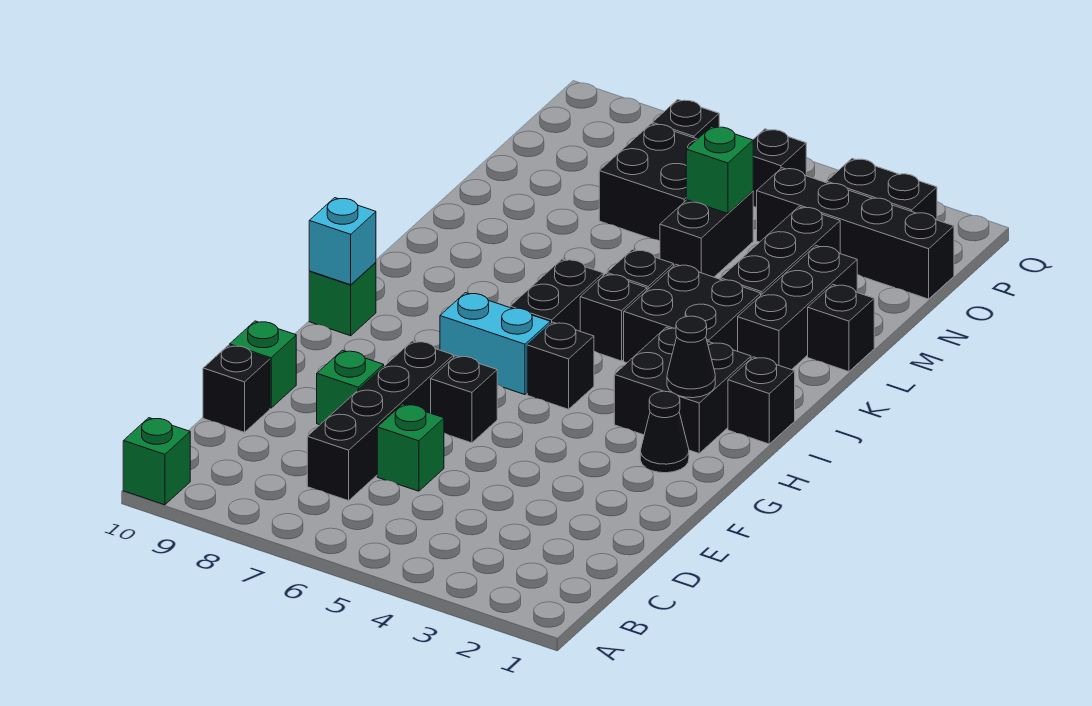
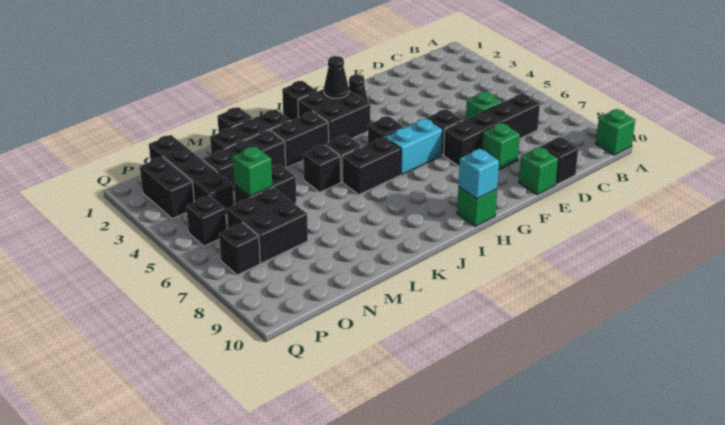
cyan 1x2 brick [440,293,550,395] -> cyan 1x2 brick turned to [385,118,443,175]
black 2x2 brick [624,264,761,363] -> black 1x2 brick [271,112,329,167]

